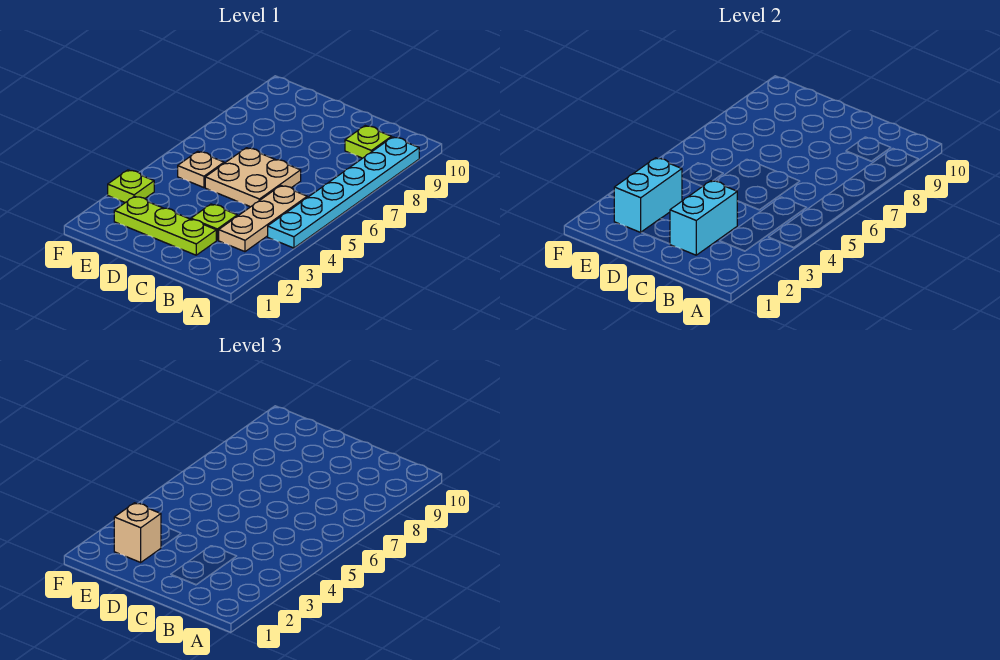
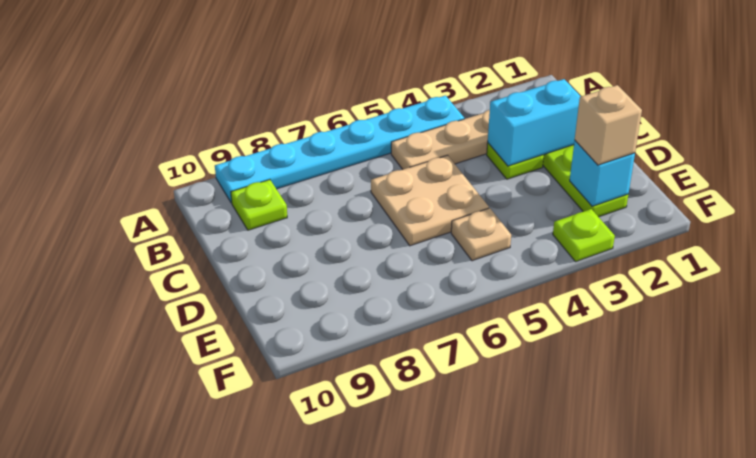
cyan 1x2 brick [614,158,682,232] -> cyan 1x1 brick [570,141,635,206]

